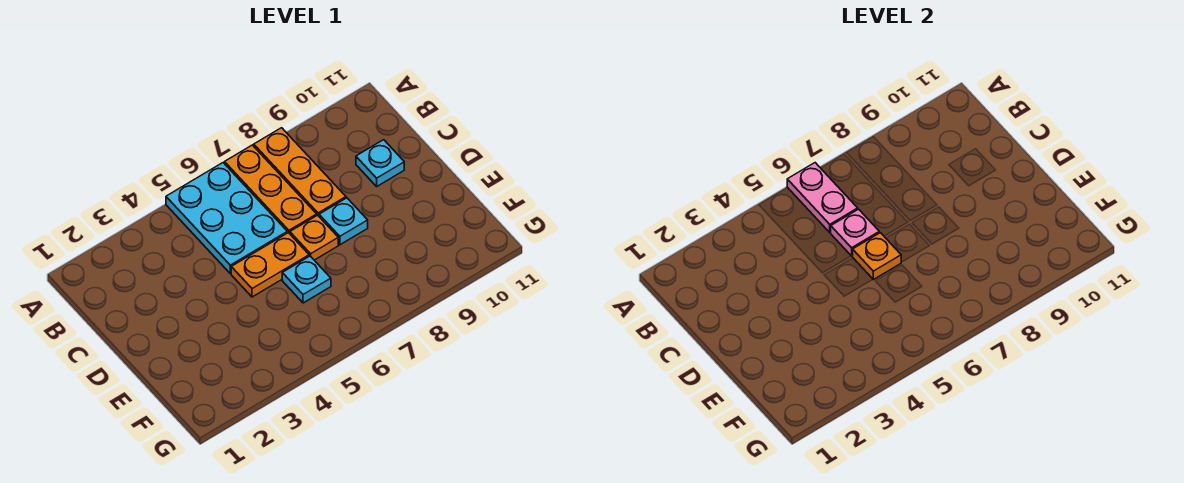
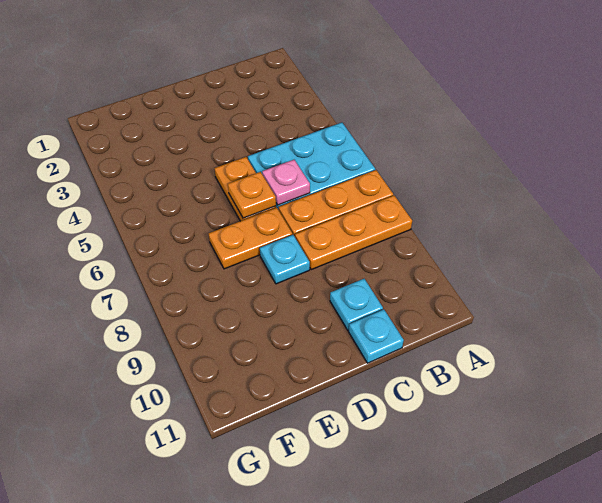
pink 1x2 plate [787,163,858,232] -> none
orange 1x1 plate [290,215,338,260] -> orange 1x2 plate [209,208,292,269]
cyan 1x1 plate [282,256,331,303] -> cyan 1x1 plate moved to [349,309,404,363]

